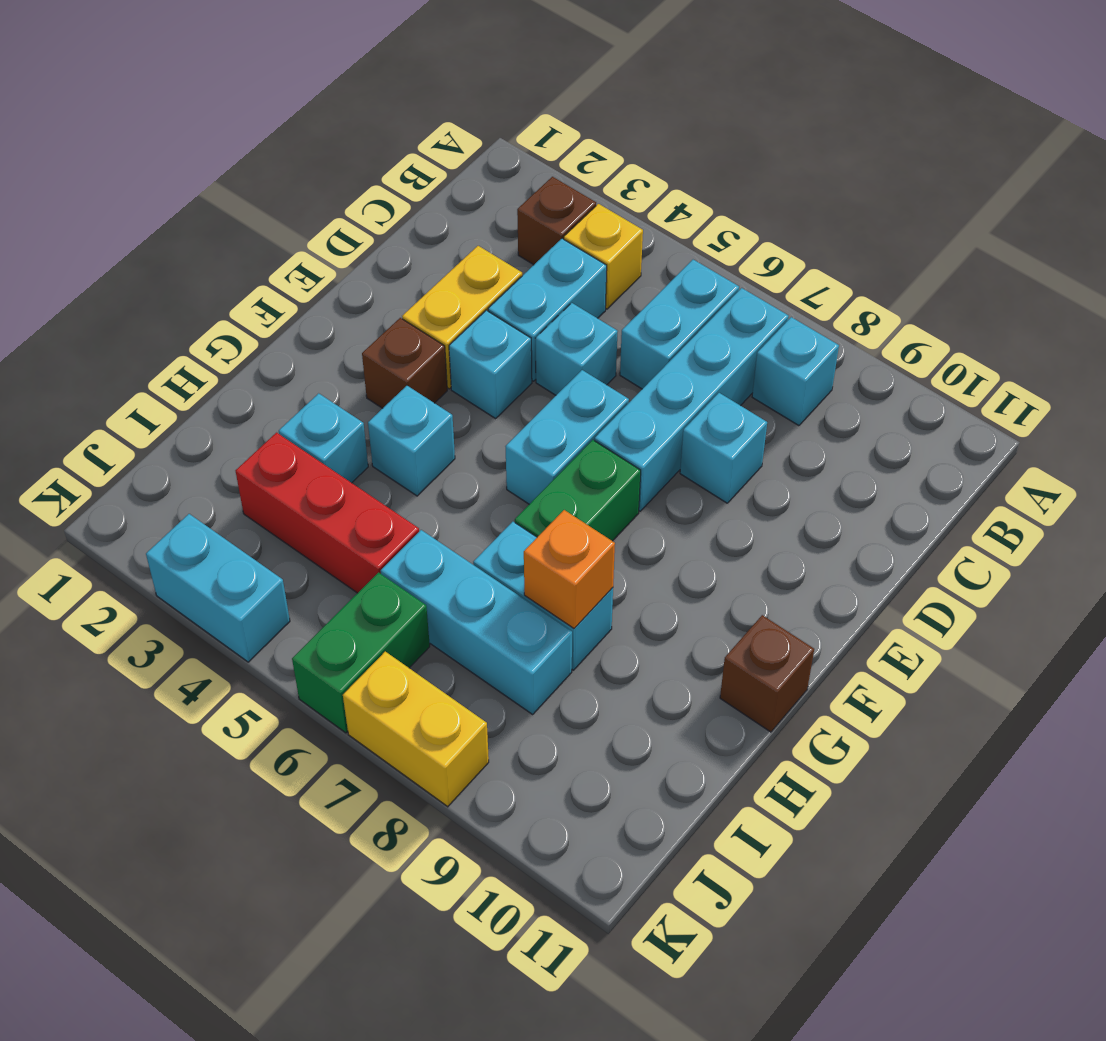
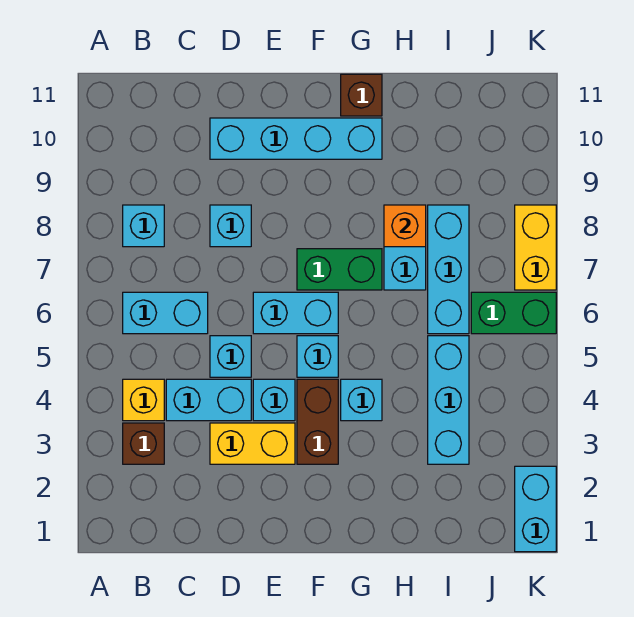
cyan 1x4 brick [595,288,789,511] -> cyan 1x4 brick moved to [210,118,382,159]
brown 1x1 brick [362,318,447,408] -> brown 1x2 brick [297,379,338,464]
cyan 1x1 brick [279,393,368,483] -> cyan 1x1 brick moved to [297,336,338,377]
red 1x3 brick [236,433,419,593] -> cyan 1x3 brick [428,336,469,464]
cyan 1x2 brick [146,514,290,662] -> cyan 1x2 brick moved to [515,466,556,552]

